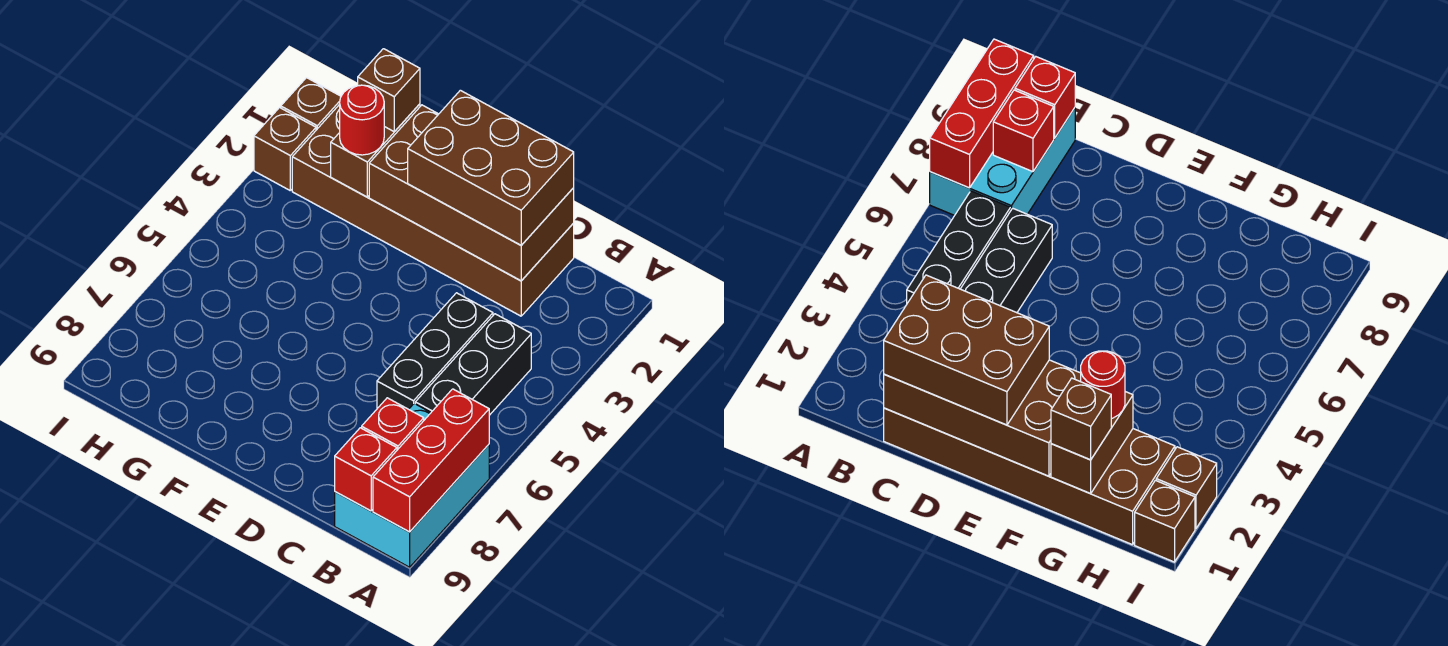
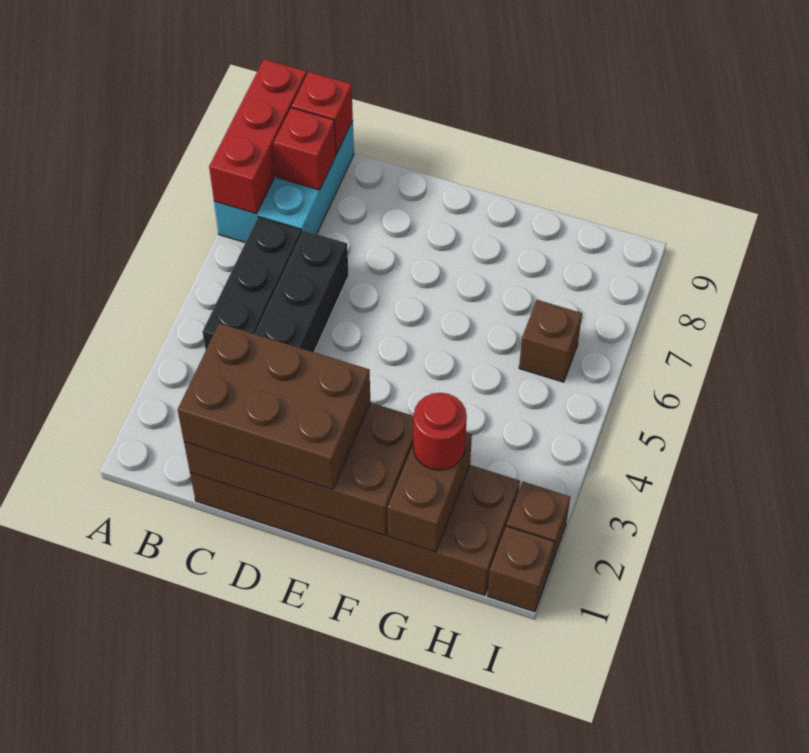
brown 1x1 brick [358,49,420,132] -> brown 1x1 brick moved to [519,300,582,382]

